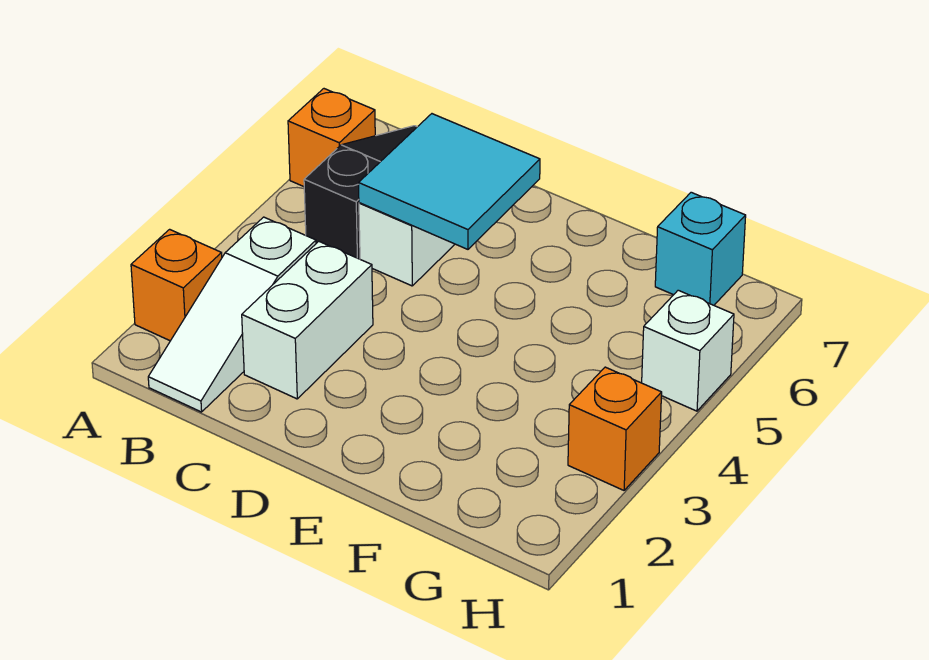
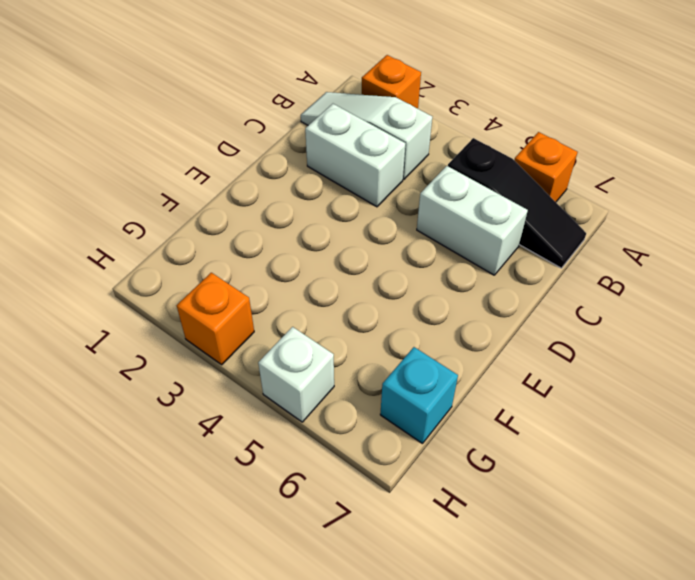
cyan 2x2 tile [359,114,540,249] -> none

